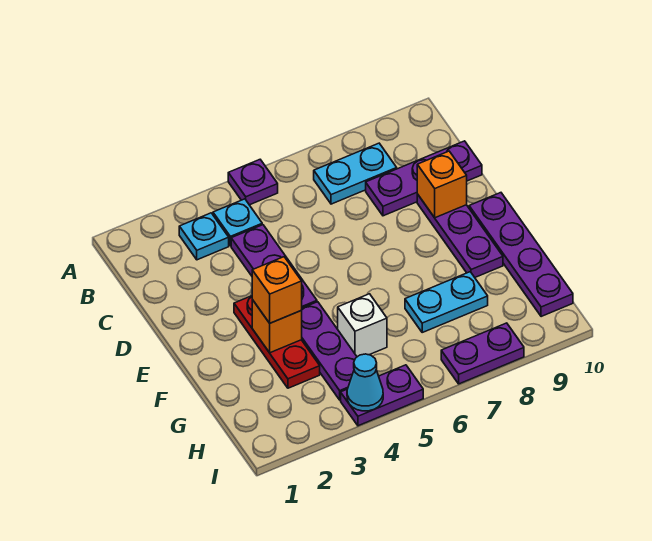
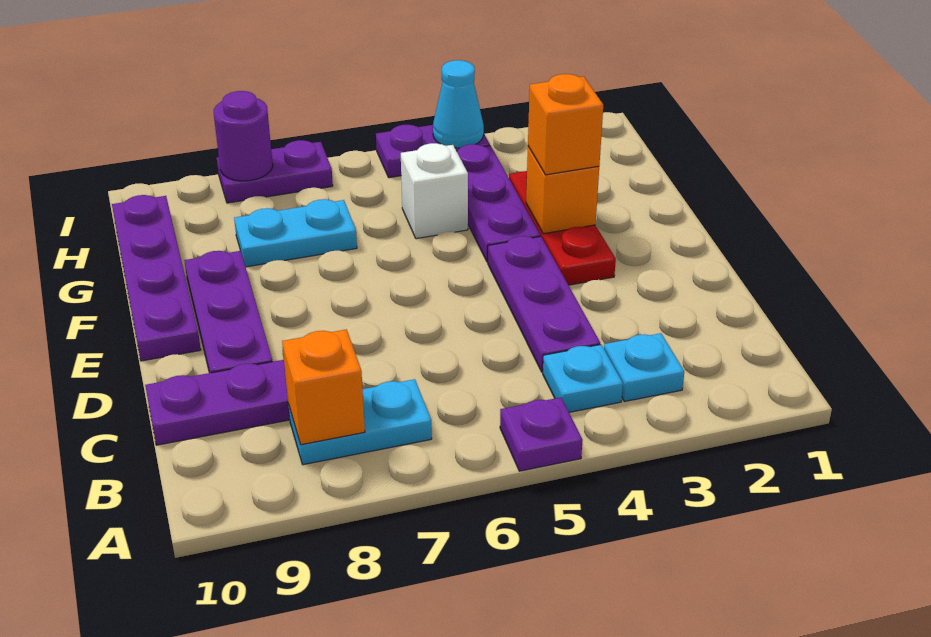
orange 1x1 brick [417,151,467,218] -> orange 1x1 brick moved to [282,329,365,445]
none -> purple 1x1 round brick [214,91,273,181]

